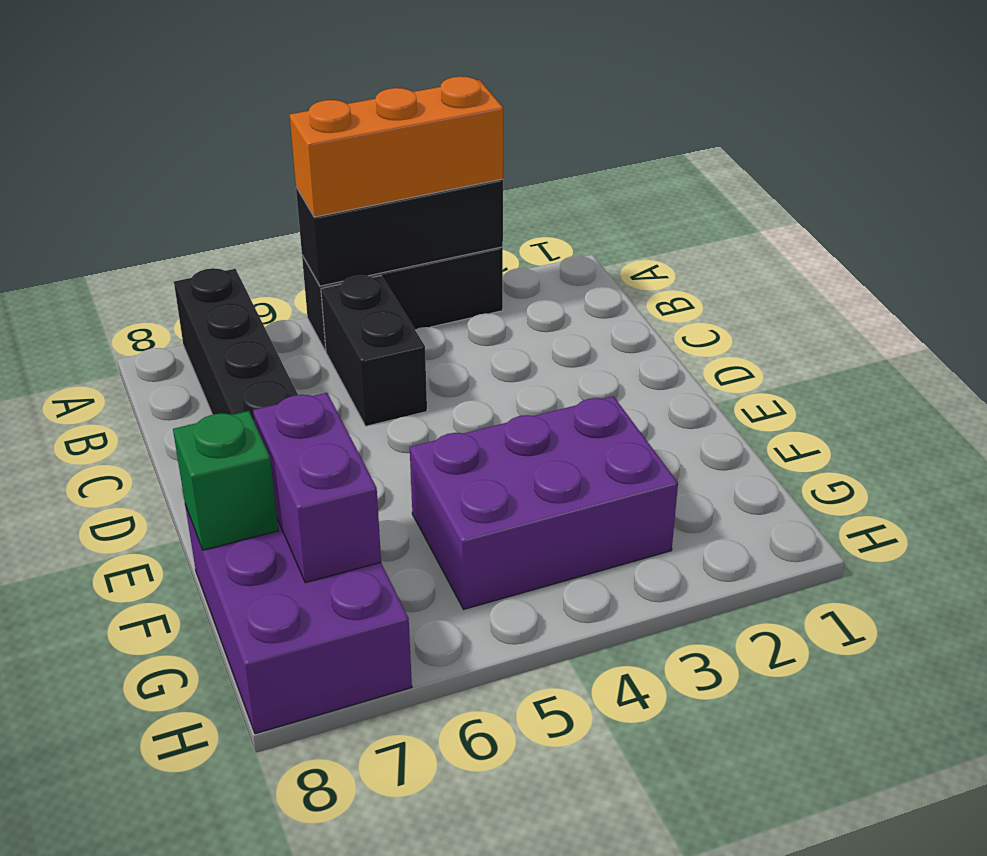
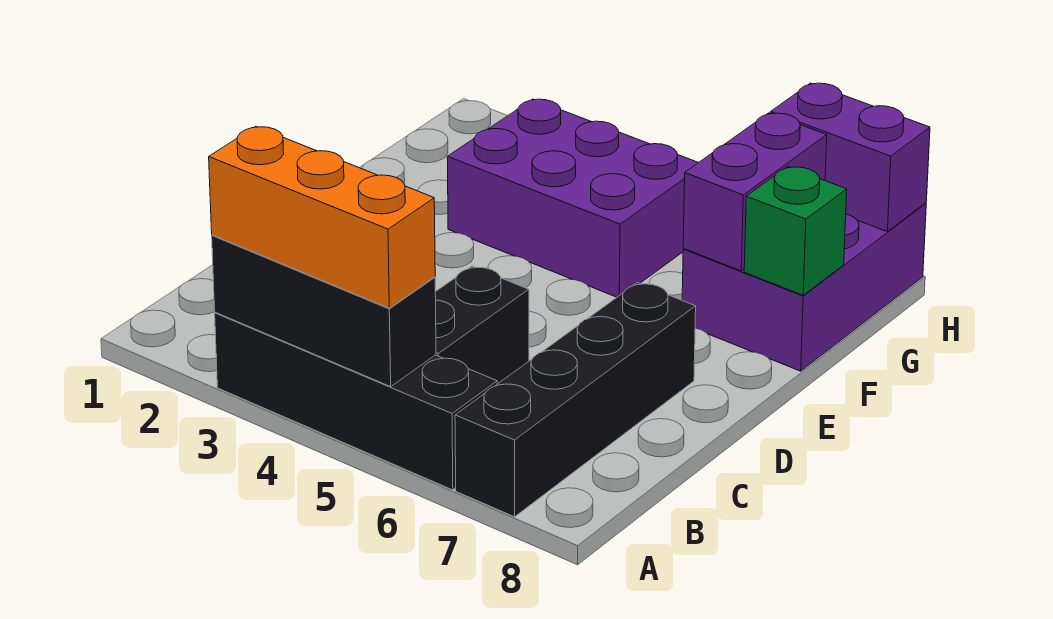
black 1x3 brick [302,247,503,351] -> black 1x4 brick [215,312,497,490]
none -> purple 1x2 brick [771,83,930,232]

